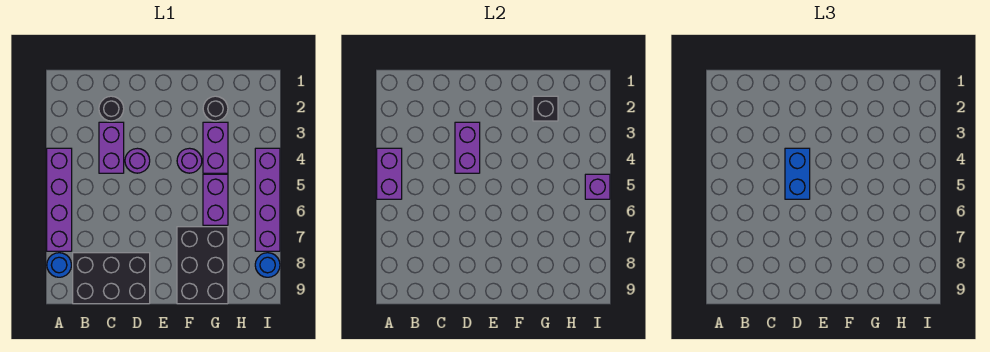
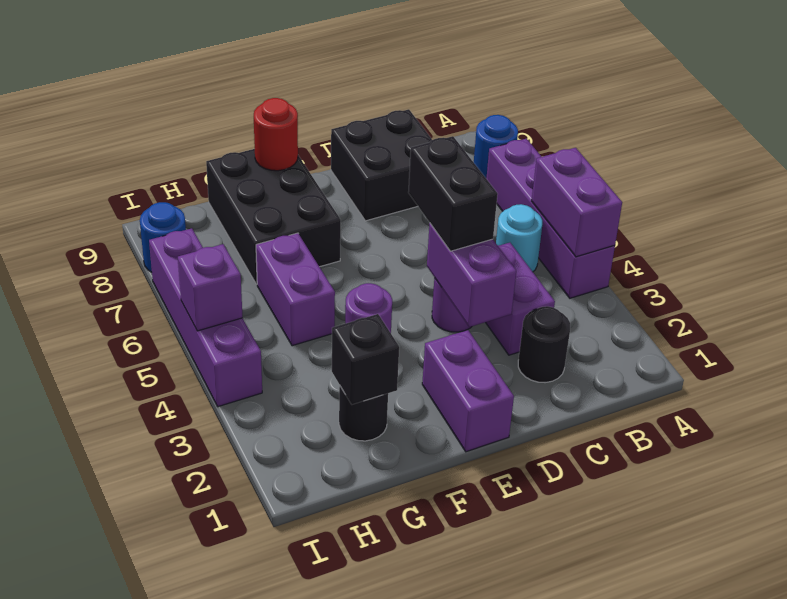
none -> cyan 1x1 round brick [496,204,542,272]
black 2x3 brick [73,253,150,304] -> black 2x2 brick [331,109,432,221]
blue 1x2 brick [785,148,810,199] -> black 1x2 brick [408,136,498,251]
none -> red 1x1 round brick [254,98,298,171]
purple 1x2 brick [203,122,228,173] -> purple 1x2 brick moved to [422,330,514,452]

